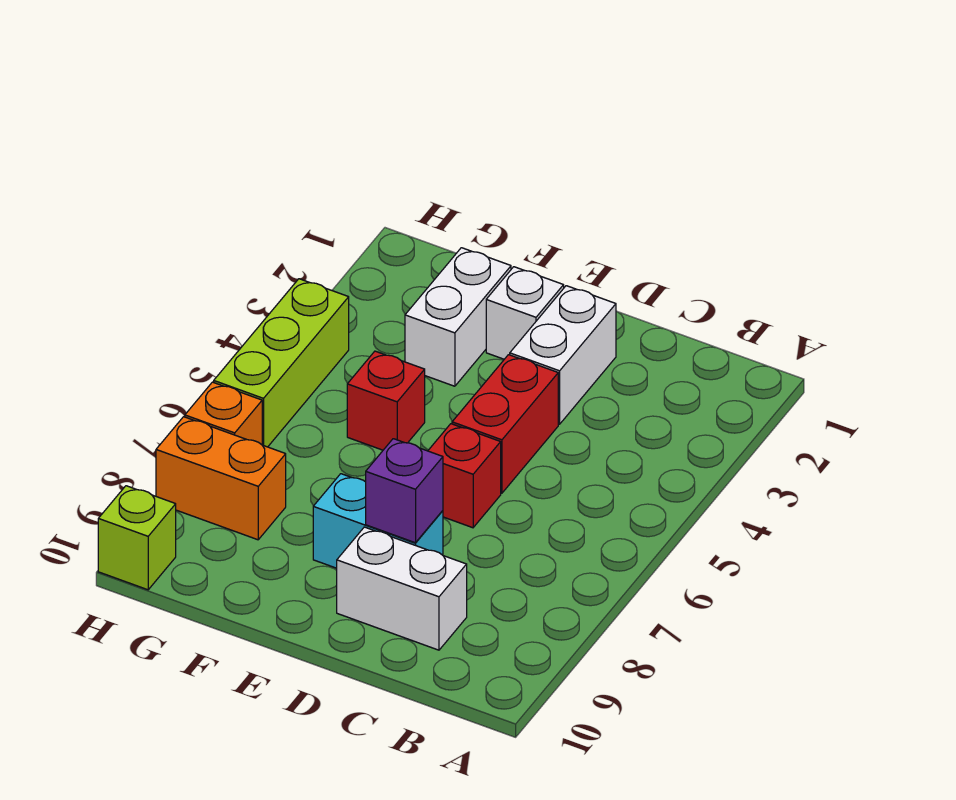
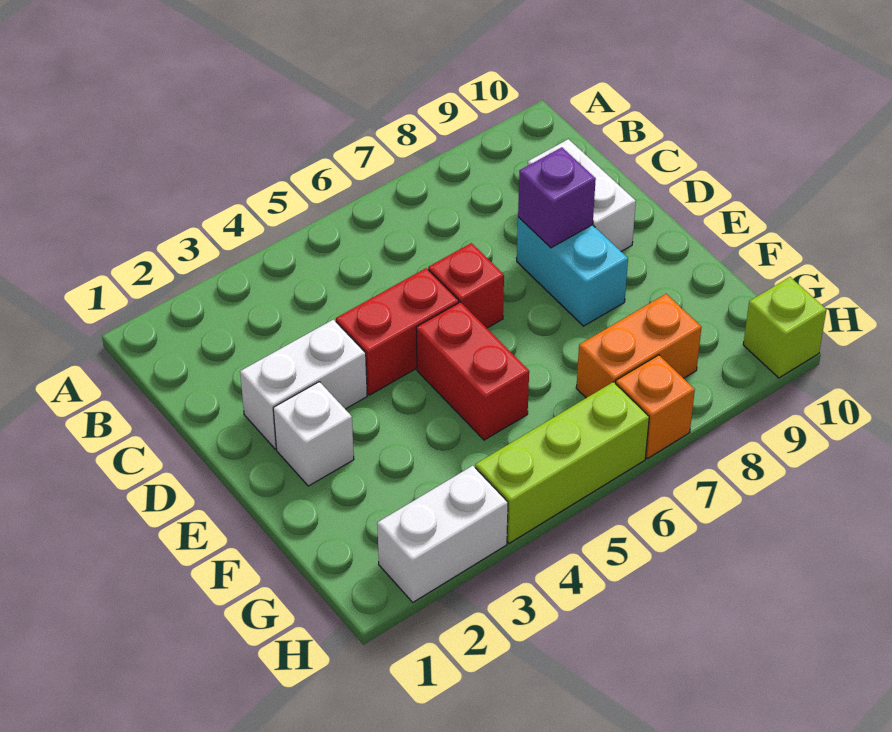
white 1x2 brick [405,248,511,386] -> white 1x2 brick moved to [377,466,508,602]
red 1x1 brick [347,351,425,450] -> red 1x2 brick [416,302,529,440]
orange 1x2 brick [156,417,286,540] -> orange 1x2 brick turned to [576,294,701,398]

